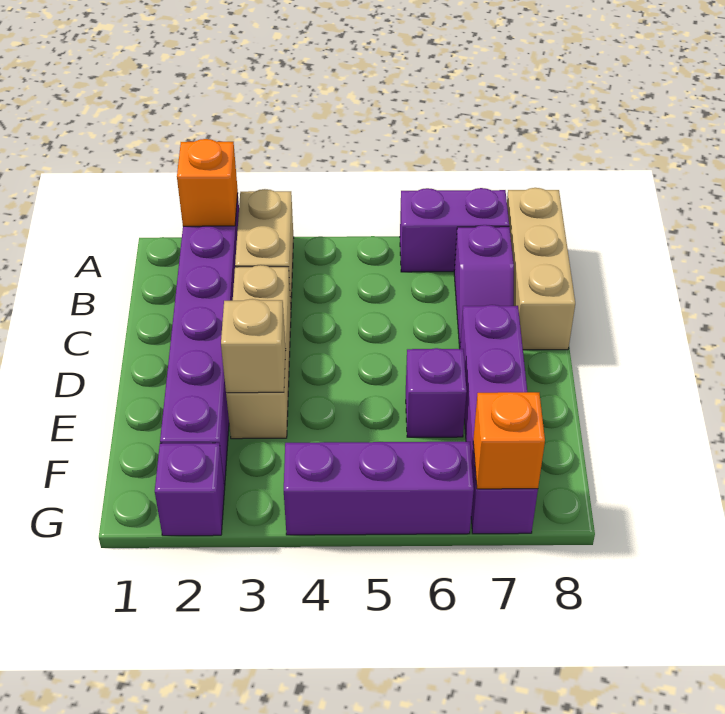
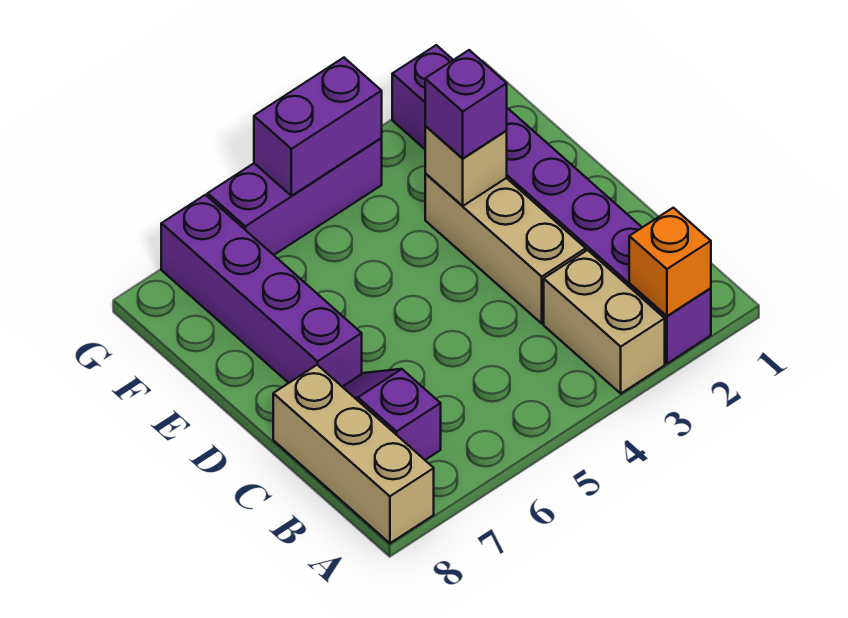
purple 1x2 brick [400,188,509,272] -> purple 1x2 brick moved to [254,58,382,196]
purple 1x1 brick [406,348,467,437] -> purple 1x1 brick moved to [425,50,507,158]
orange 1x1 brick [473,392,545,489] -> none

